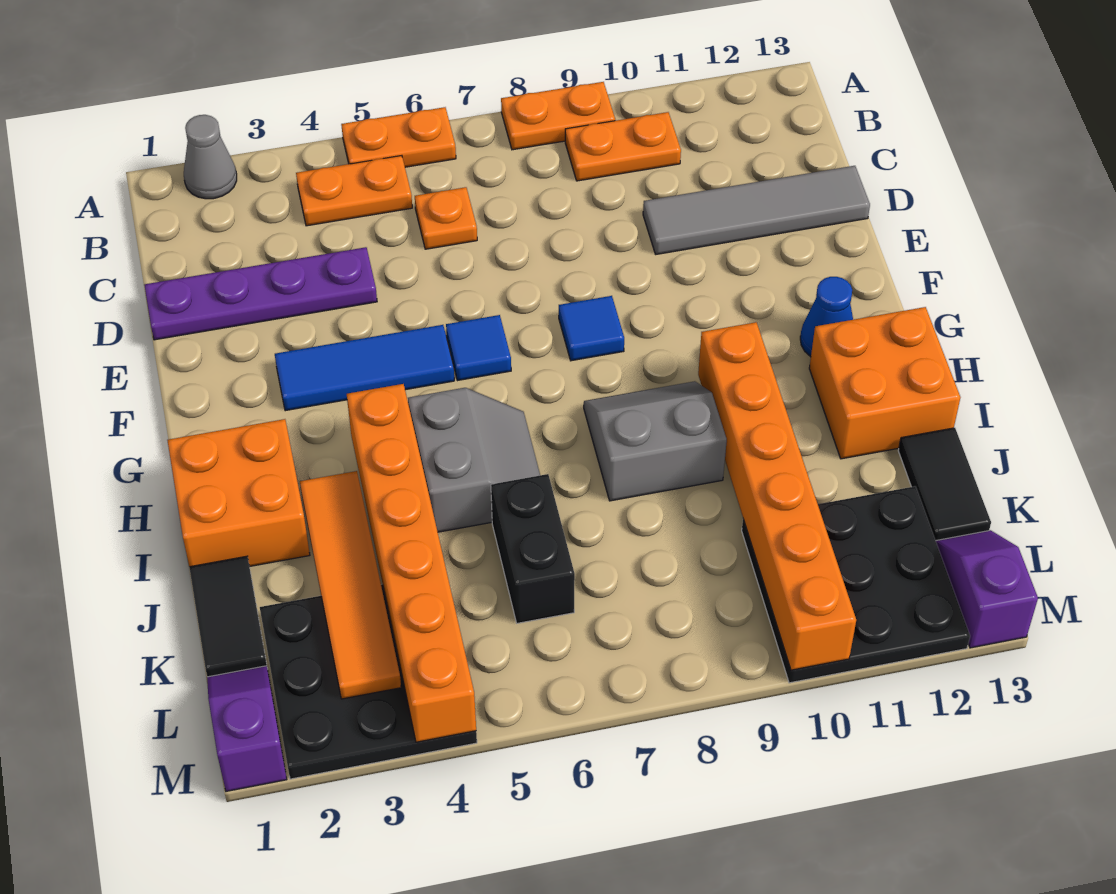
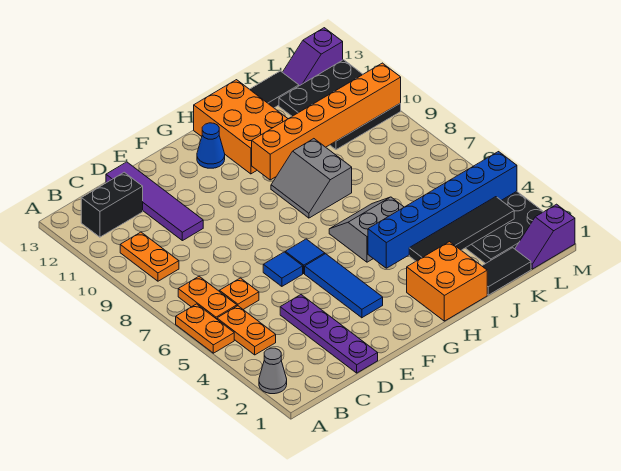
orange 1x2 plate [501,82,615,150] -> orange 1x2 plate moved to [178,276,237,319]
grey 1x4 tile [643,166,870,254] -> purple 1x4 tile [106,162,203,241]
blue 1x1 tile [559,296,624,361] -> blue 1x1 tile moved to [263,252,303,286]
orange 1x6 brick [347,384,476,742] -> blue 1x6 brick [368,152,517,268]
orange 2x2 brick [809,307,960,459] -> orange 2x3 brick [194,80,288,174]
orange 1x4 tile [300,471,401,699] -> black 1x4 tile [409,197,514,261]
black 1x2 brick [491,474,575,623] -> black 1x2 brick moved to [81,172,143,237]

